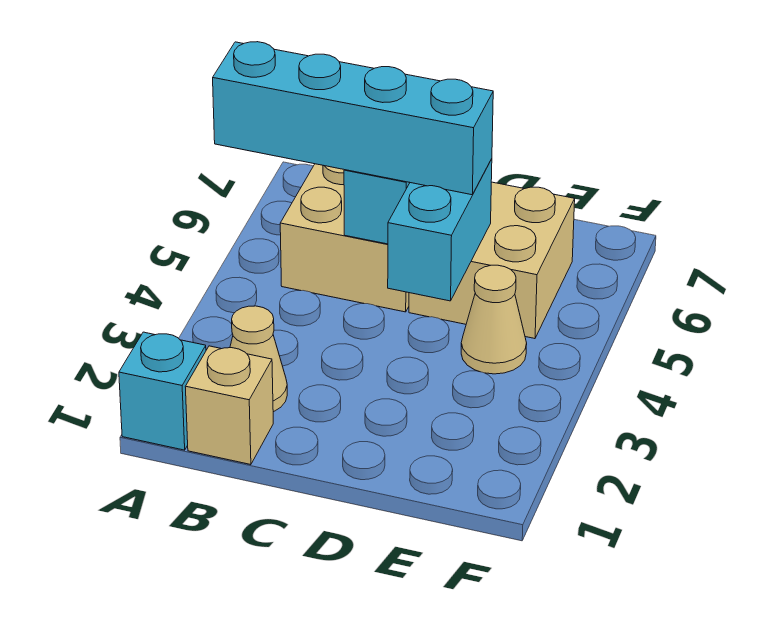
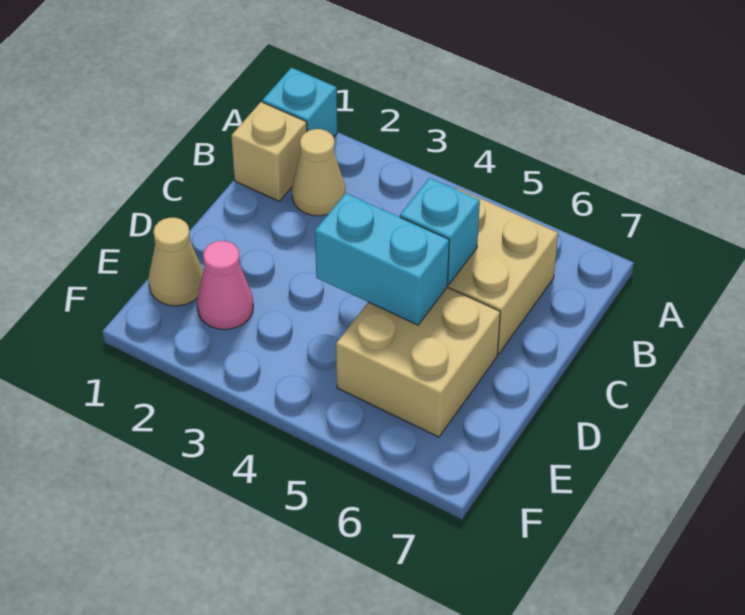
cyan 1x4 brick [213,42,493,195] -> none
none -> pink 1x1 cone [197,241,253,330]
tan 1x1 cone [461,265,527,374] -> tan 1x1 cone moved to [148,218,203,306]

